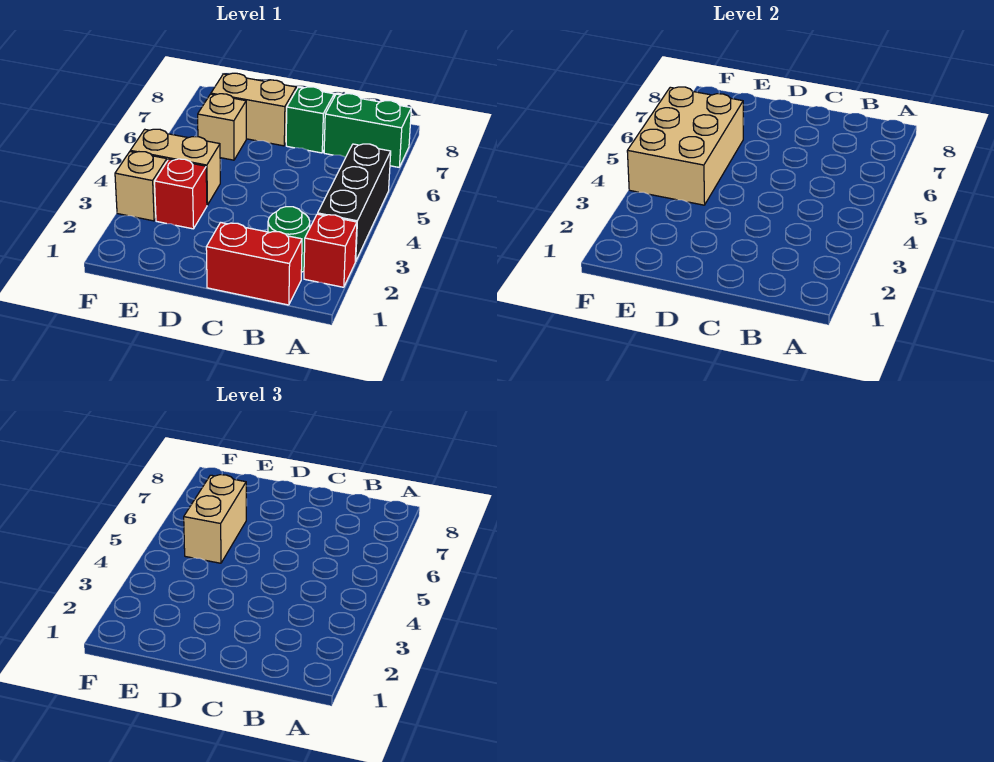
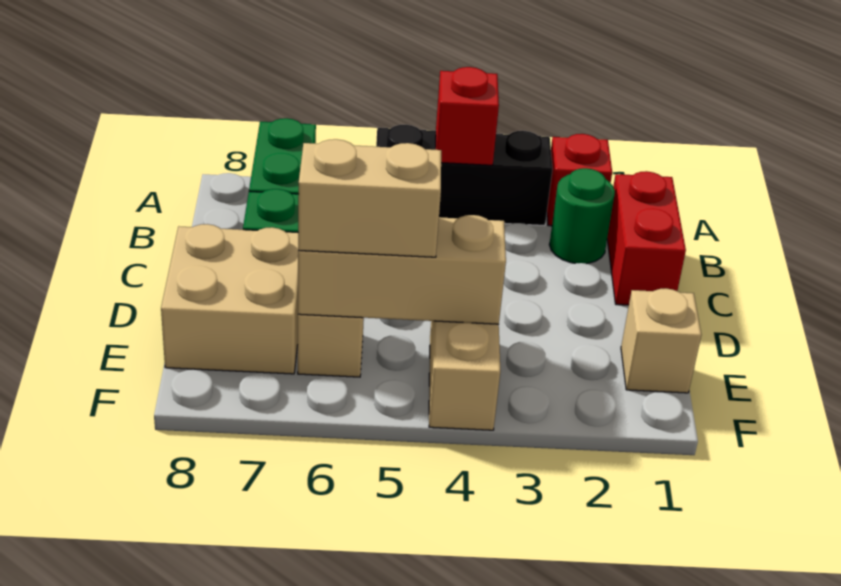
tan 1x2 brick [211,73,296,146] -> tan 2x2 brick [161,224,298,374]
red 1x1 brick [155,159,207,229] -> red 1x1 brick moved to [436,67,499,165]
tan 2x3 brick [627,87,743,205] -> tan 1x3 brick [298,215,506,324]
tan 1x1 brick [115,152,167,221] -> tan 1x1 brick moved to [621,288,702,393]

